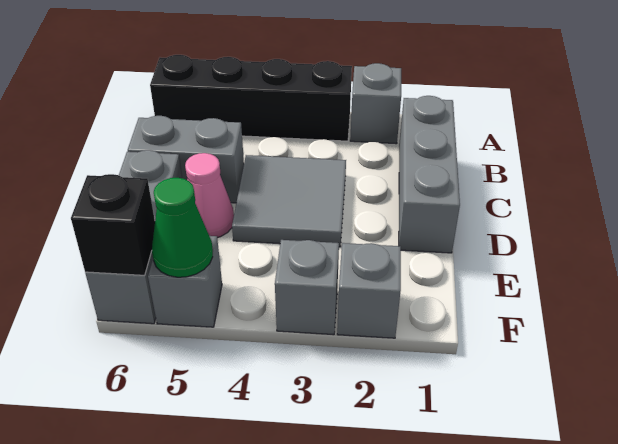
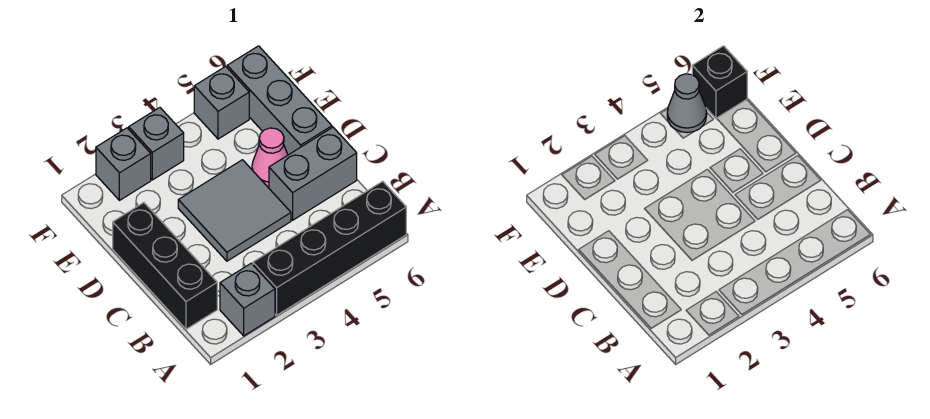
grey 1x3 brick [399,96,460,253] -> black 1x3 brick [113,203,217,329]
green 1x1 cone [152,178,213,277] -> grey 1x1 cone [667,74,707,133]

